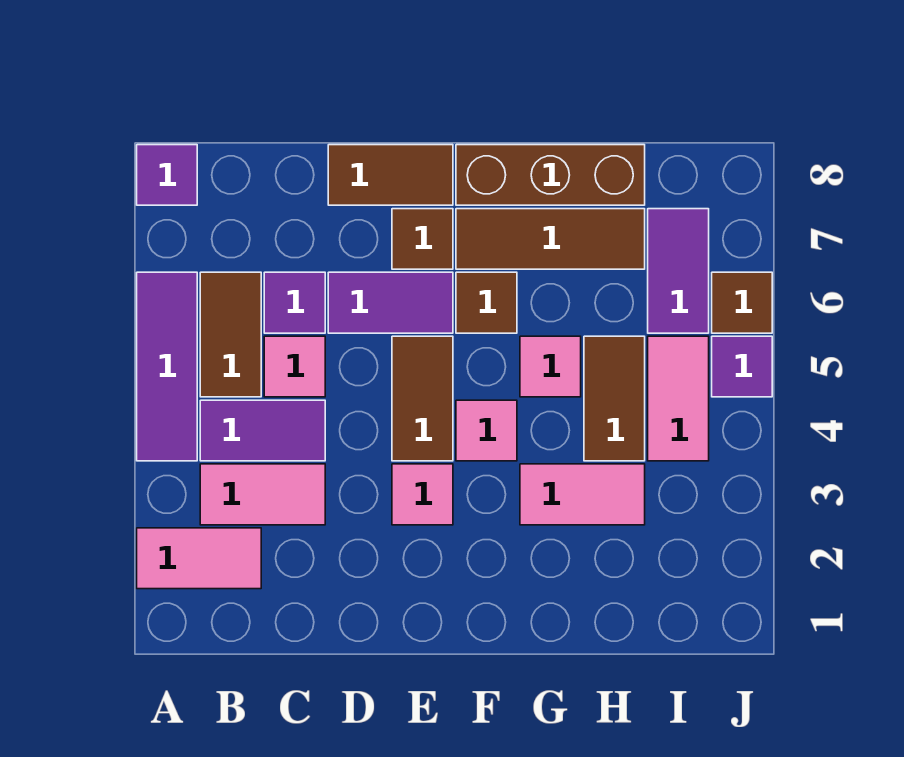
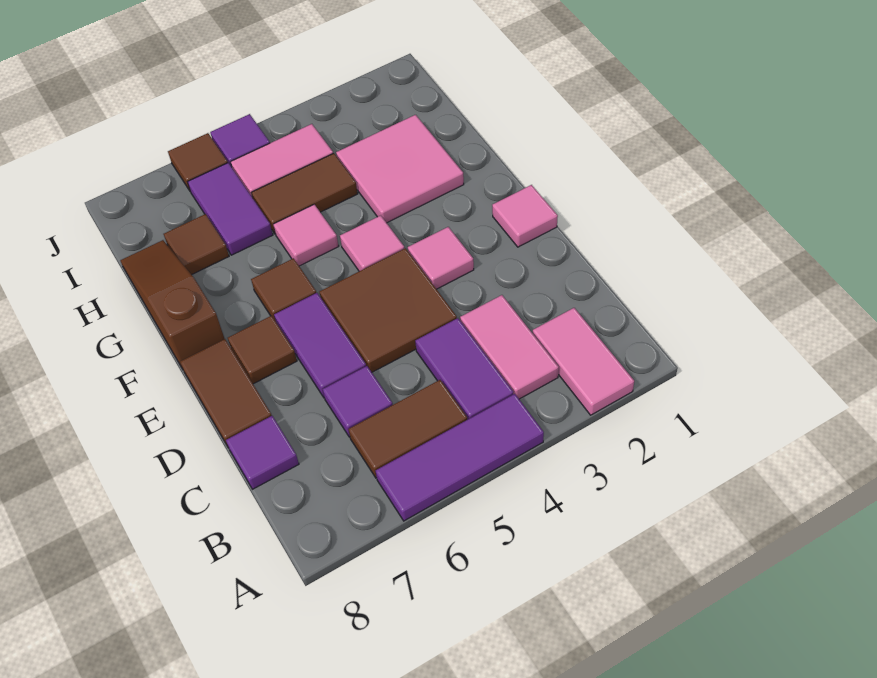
purple 1x1 tile [137,145,197,205] -> purple 1x1 tile moved to [226,416,299,489]
pink 1x1 tile [264,336,325,397] -> pink 1x1 tile moved to [492,185,558,247]
brown 1x2 tile [392,336,453,461] -> brown 2x2 tile [320,248,457,372]
brown 1x3 tile [456,209,645,269] -> brown 1x1 tile [164,214,229,275]
brown 1x3 brick [456,145,645,205] -> brown 1x3 slope [120,240,225,369]
pink 1x2 tile [520,464,645,525] -> pink 2x2 tile [336,115,464,223]
purple 1x2 tile [648,209,709,333] -> purple 1x2 tile turned to [188,163,273,255]

